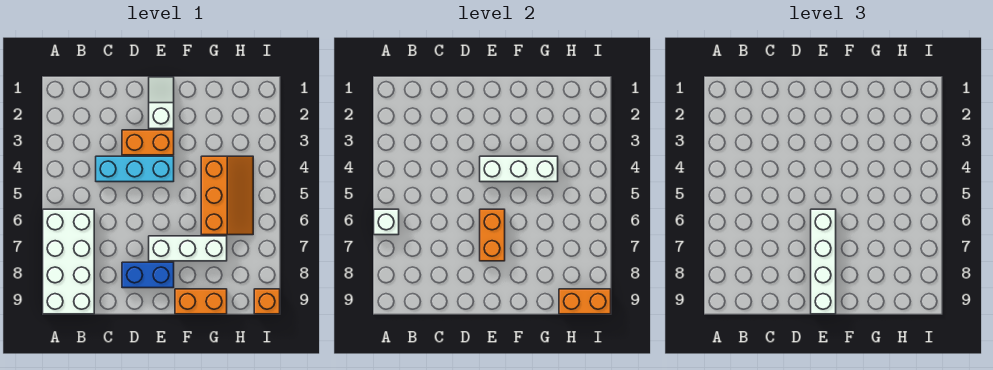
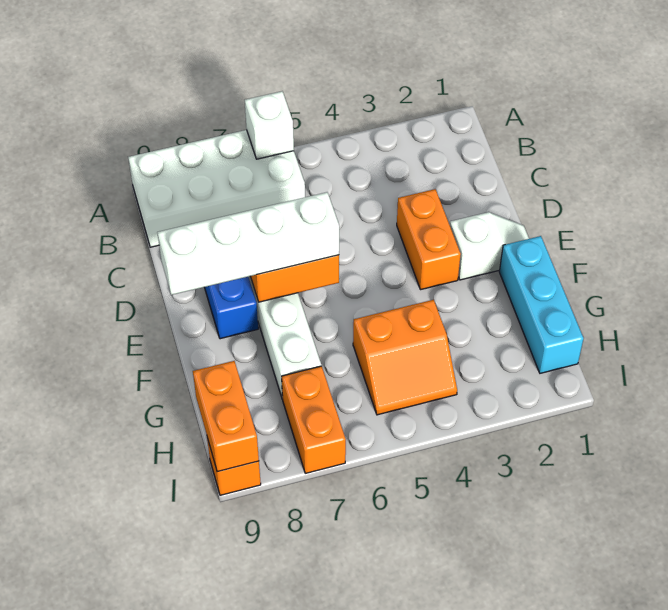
cyan 1x3 brick [96,156,174,182] -> cyan 1x3 brick moved to [499,236,584,373]
white 1x3 brick [480,156,558,182] -> none
orange 1x2 brick [175,289,227,314] -> orange 1x2 brick moved to [282,366,346,473]
orange 2x3 slope [201,156,253,235] -> orange 2x2 slope [353,300,457,415]

